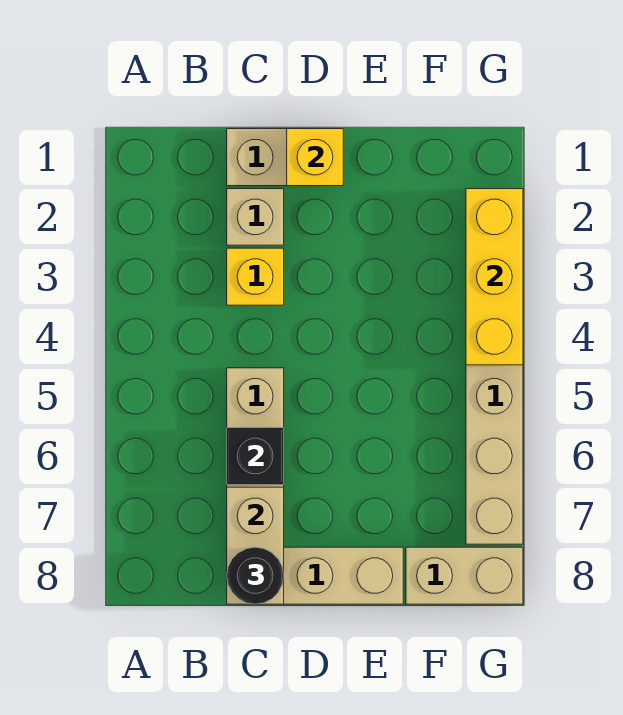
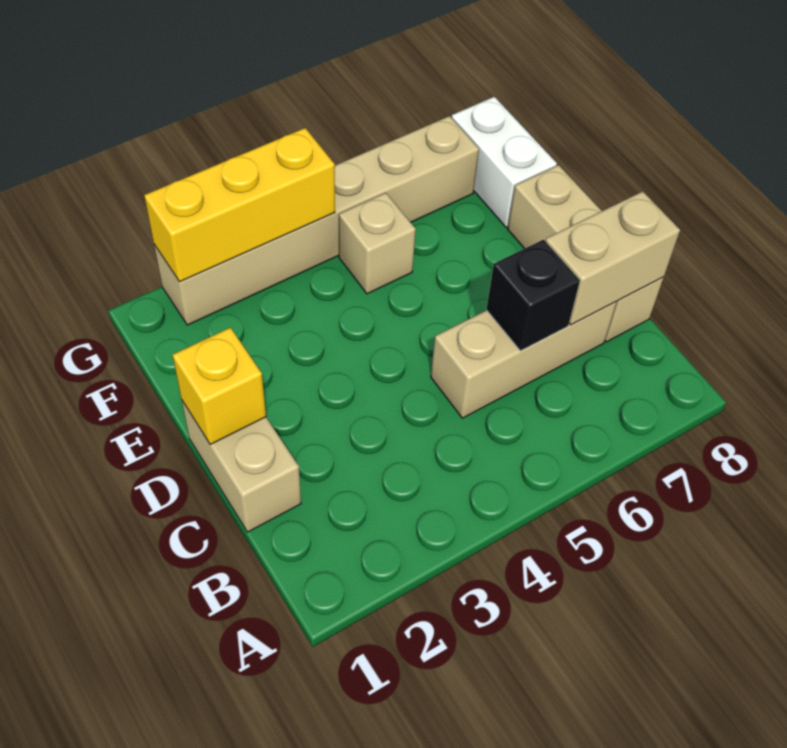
tan 1x1 brick [227,189,284,245] -> tan 1x1 brick moved to [339,193,416,294]
yellow 1x1 brick [227,248,284,305] -> none
black 1x1 round brick [227,547,284,604] -> none
tan 1x2 brick [406,547,523,604] -> white 1x2 brick [452,97,557,228]

